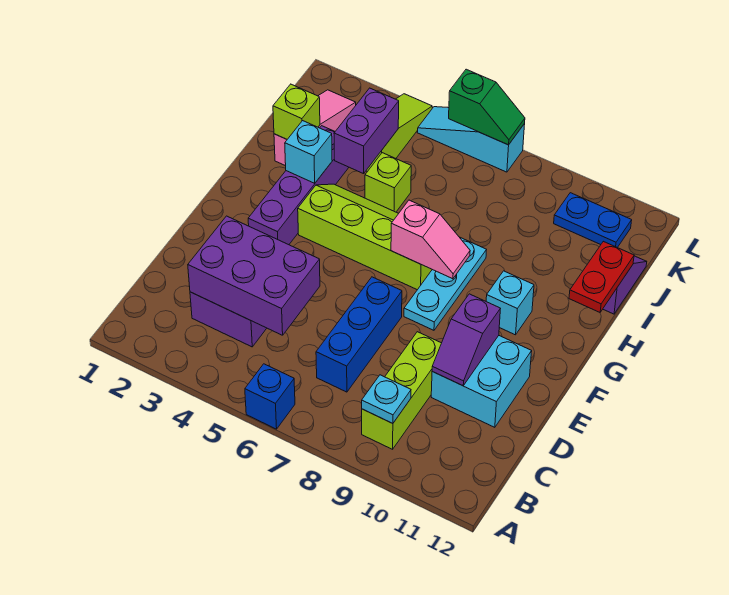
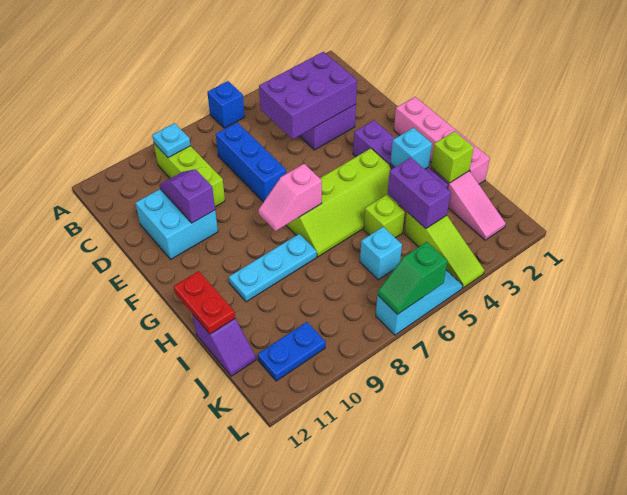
none -> pink 1x4 brick [394,97,490,184]
cyan 1x3 plate [404,238,486,330] -> cyan 1x3 plate turned to [229,234,317,302]
cyan 1x1 brick [486,271,534,335] -> cyan 1x1 brick moved to [360,227,402,280]

